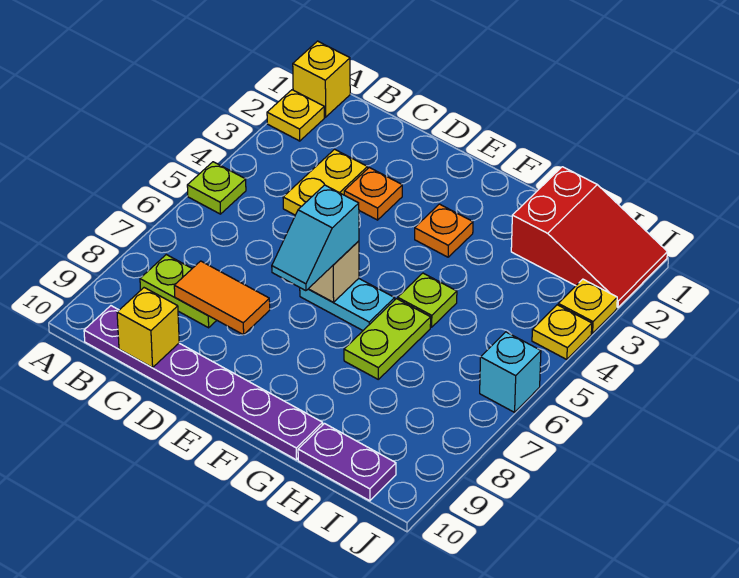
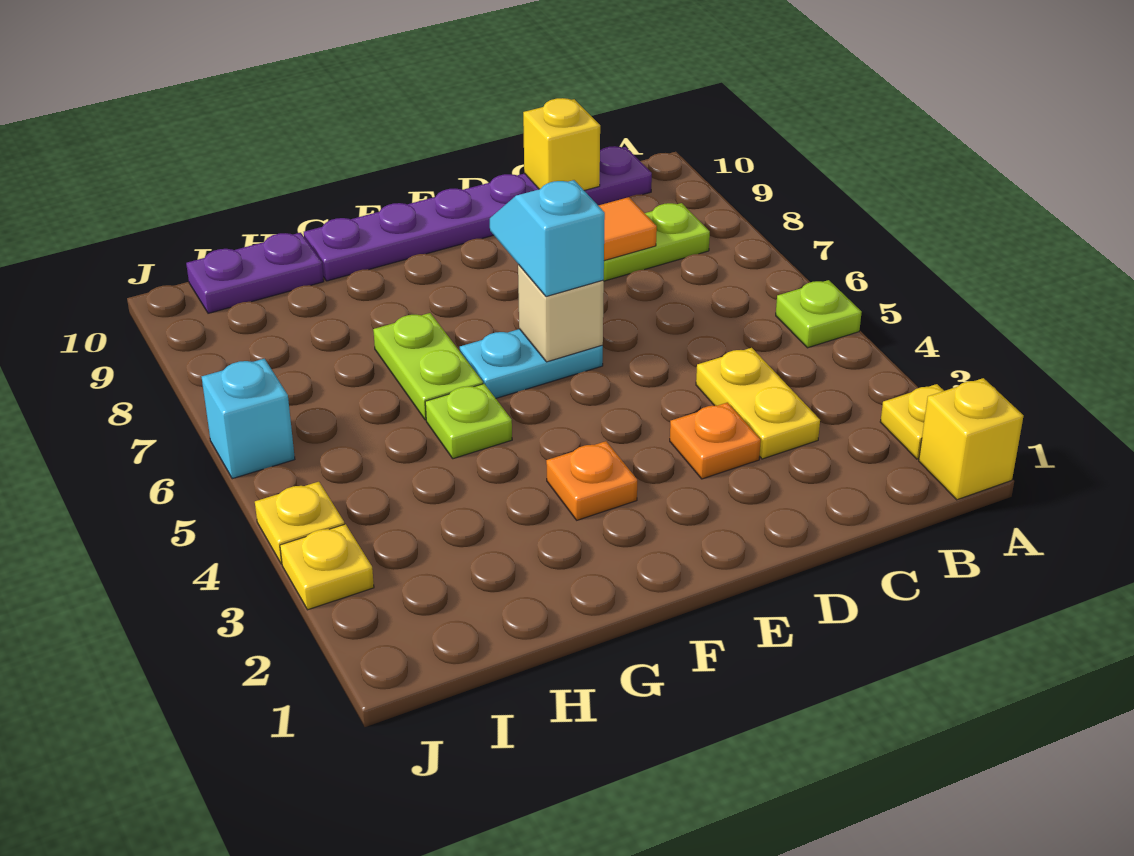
red 2x3 slope [511,167,667,308] -> none

